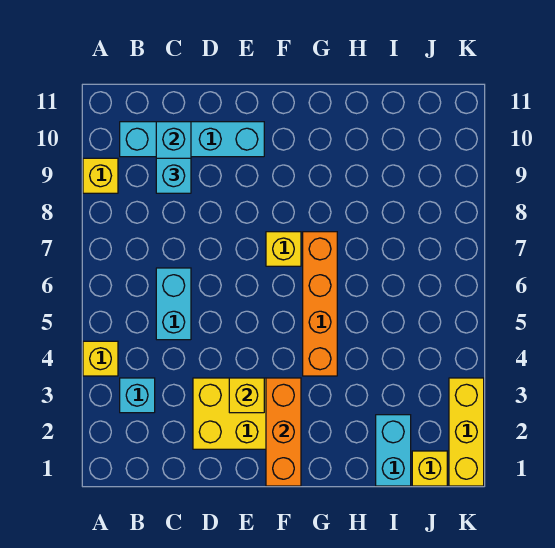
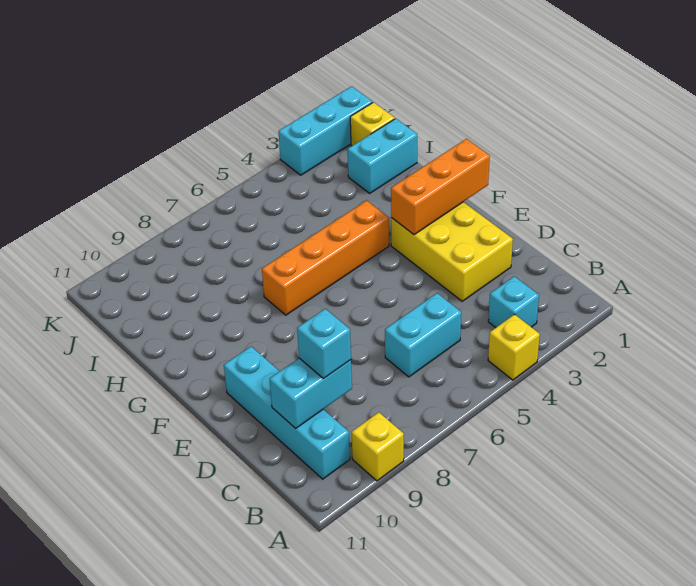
yellow 1x1 brick [229,378,264,413] -> none
yellow 1x1 brick [266,232,301,266] -> none
yellow 1x3 brick [449,378,484,486] -> cyan 1x3 brick [278,86,373,175]

